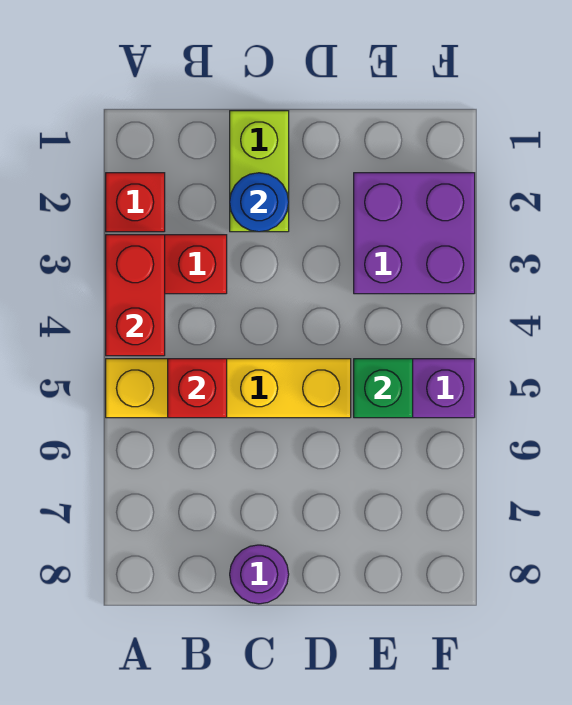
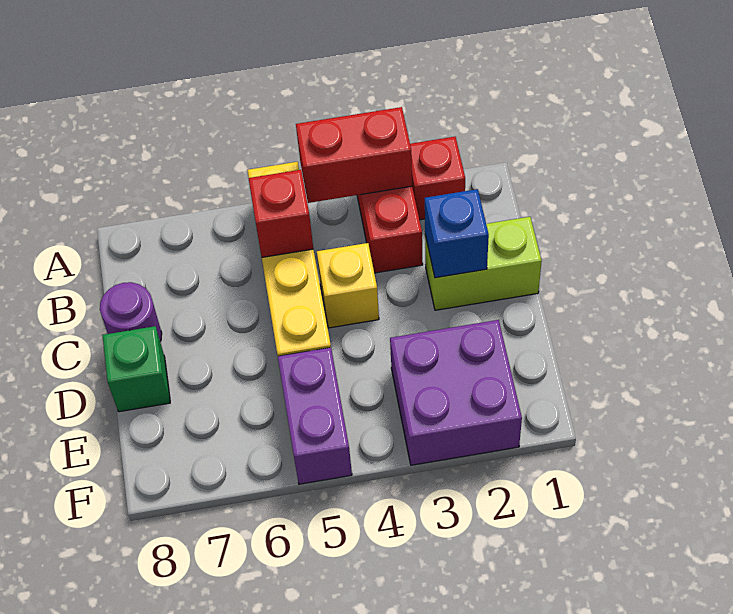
blue 1x1 round brick [230,173,289,232] -> blue 1x1 brick [425,189,489,278]
none -> yellow 1x1 brick [317,243,379,328]
green 1x1 brick [354,359,413,418] -> green 1x1 brick moved to [102,326,170,412]

